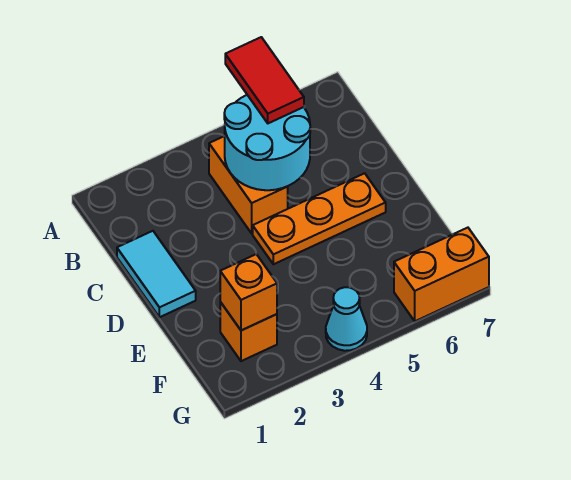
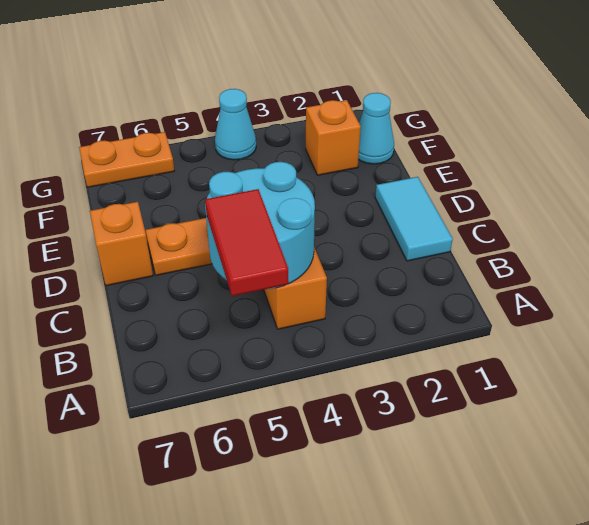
none -> cyan 1x1 cone [359,93,394,164]
orange 1x1 brick [220,254,277,331] -> orange 1x1 brick moved to [90,202,153,286]
orange 1x2 brick [394,228,489,321] -> orange 1x2 plate [79,132,174,187]

